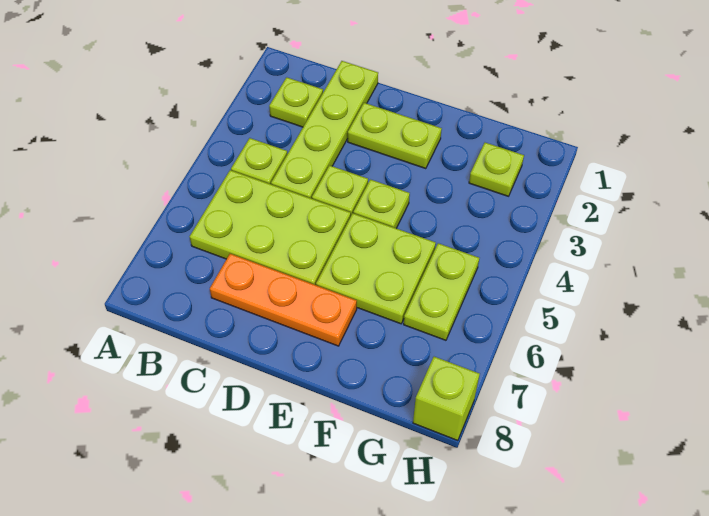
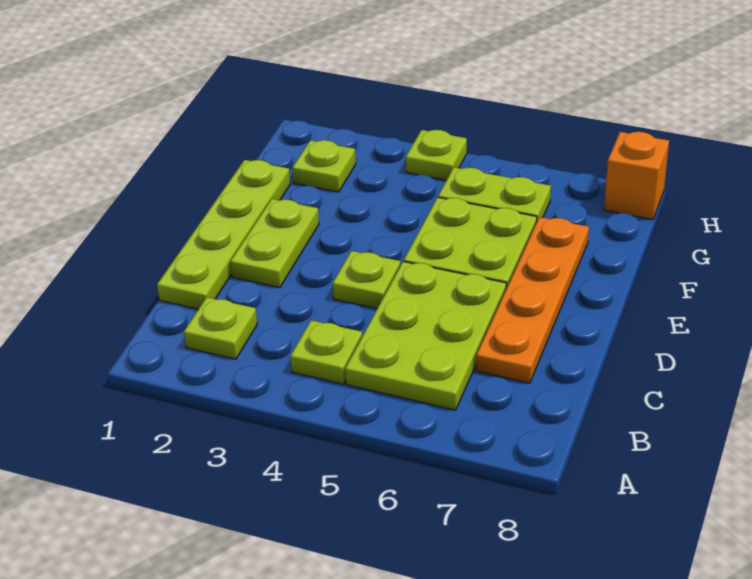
lime 1x4 plate [271,61,378,199] -> lime 1x4 plate turned to [157,160,290,309]
orange 1x3 plate [210,254,357,346] -> orange 1x4 plate [476,217,589,383]
lime 1x1 plate [353,179,410,228] -> lime 1x1 plate moved to [406,130,467,180]
lime 1x1 brick [413,357,480,441] -> orange 1x1 brick [604,132,669,220]

